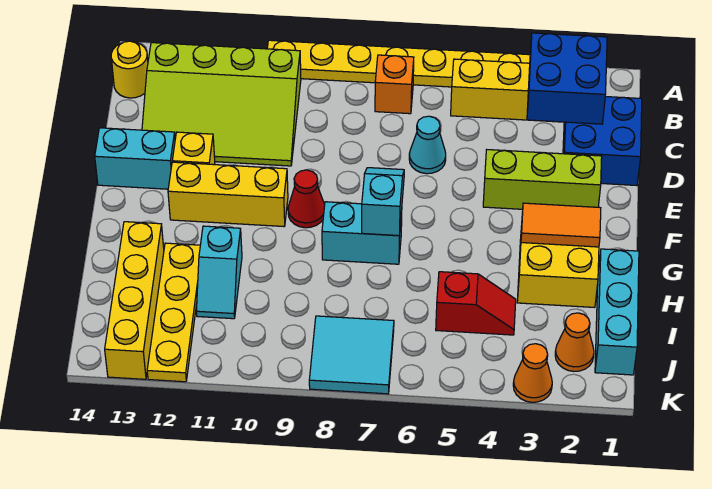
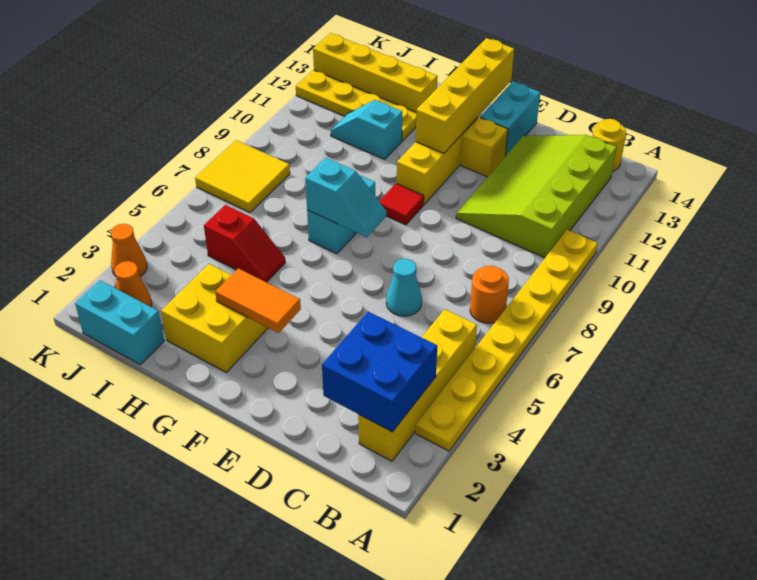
orange 1x1 brick [375,55,414,114] -> orange 1x1 round brick [470,266,509,323]
blue 2x2 brick [563,97,642,186] -> none
lime 1x3 brick [483,150,602,209] -> none
red 1x1 cone [288,170,325,228] -> red 1x1 tile [379,183,424,225]
none -> yellow 1x4 brick [416,38,514,153]
orange 1x2 tile [521,203,601,247] -> orange 1x2 tile turned to [215,268,301,333]
cyan 1x3 brick [595,249,639,375] -> cyan 1x2 brick [75,280,164,365]
red 1x2 slope [436,272,516,335] -> red 1x2 slope turned to [204,205,285,282]
cyan 2x2 tile [309,316,394,394] -> yellow 2x2 tile [195,140,290,212]

